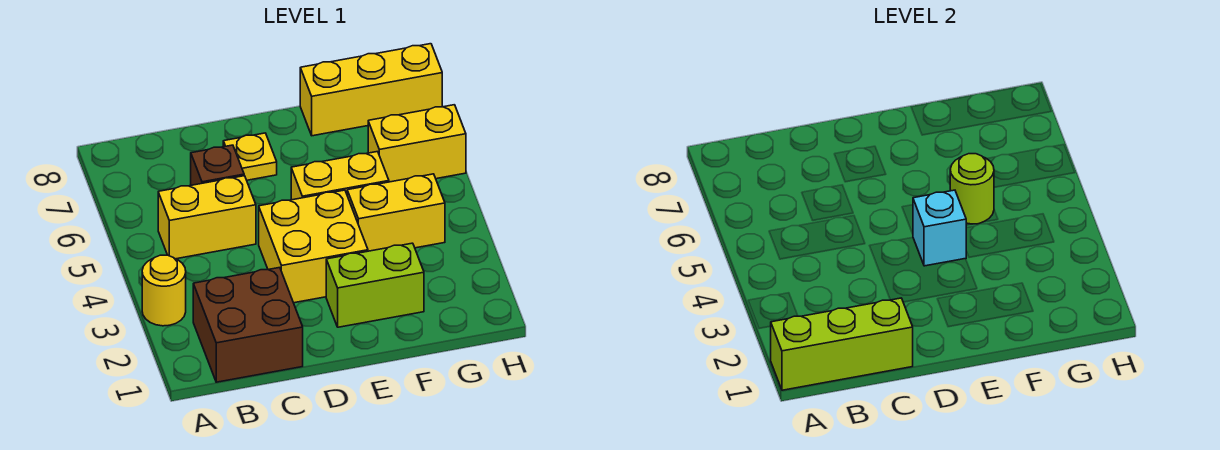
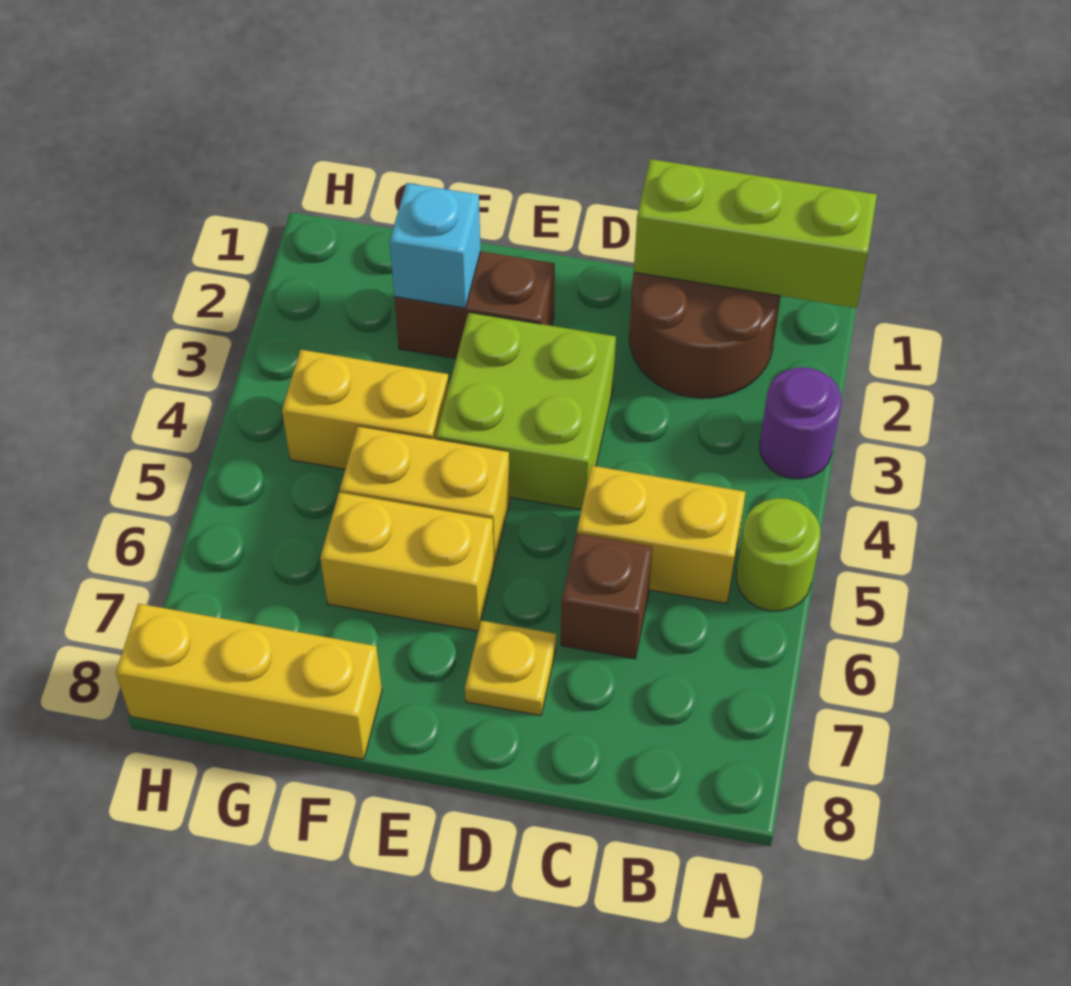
yellow 1x1 round brick [142,255,186,326] -> purple 1x1 round brick [760,368,842,479]
brown 2x2 brick [193,268,303,382] -> brown 2x2 round brick [629,272,781,398]
yellow 2x2 brick [259,190,368,303] -> lime 2x2 brick [436,312,616,509]
lime 1x2 brick [326,243,424,327] -> brown 1x2 brick [394,251,555,358]
cyan 1x1 brick [913,190,967,266] -> cyan 1x1 brick moved to [390,183,481,308]
lime 1x1 round brick [950,154,994,224] -> lime 1x1 round brick moved to [737,498,821,611]
yellow 1x2 brick [368,105,466,182] -> yellow 1x2 brick moved to [320,493,494,631]

